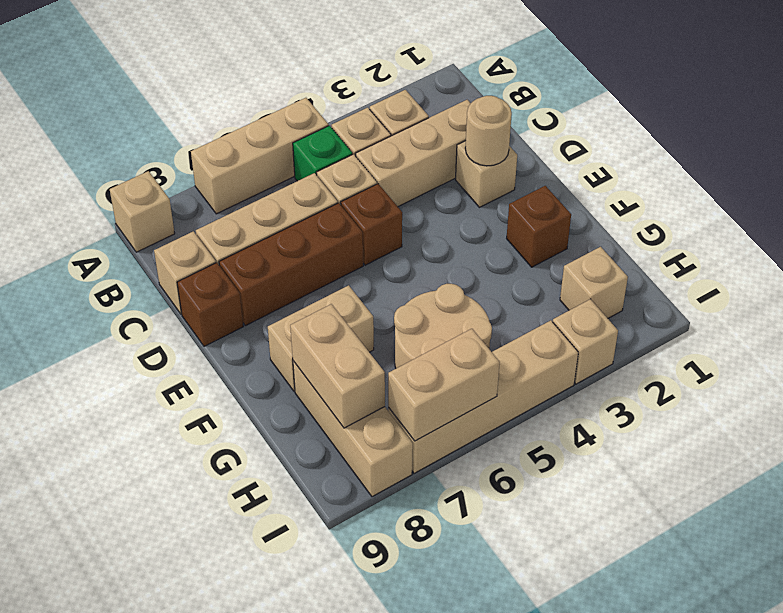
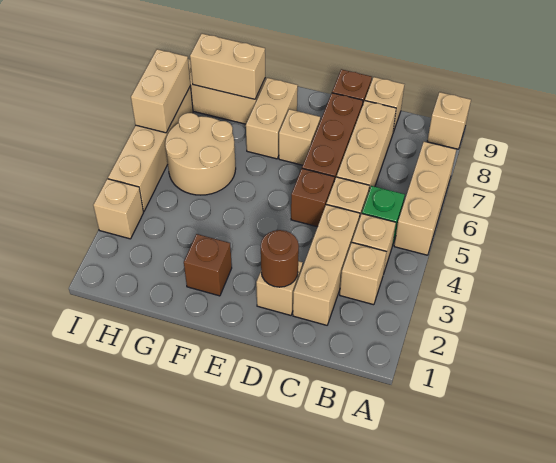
tan 1x1 round brick [465,96,512,166] -> brown 1x1 round brick [261,230,299,287]
tan 1x1 brick [560,247,628,318] -> tan 1x1 brick moved to [279,109,320,165]

